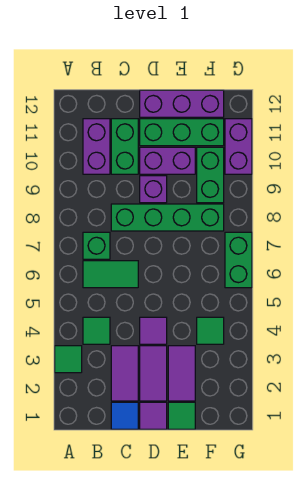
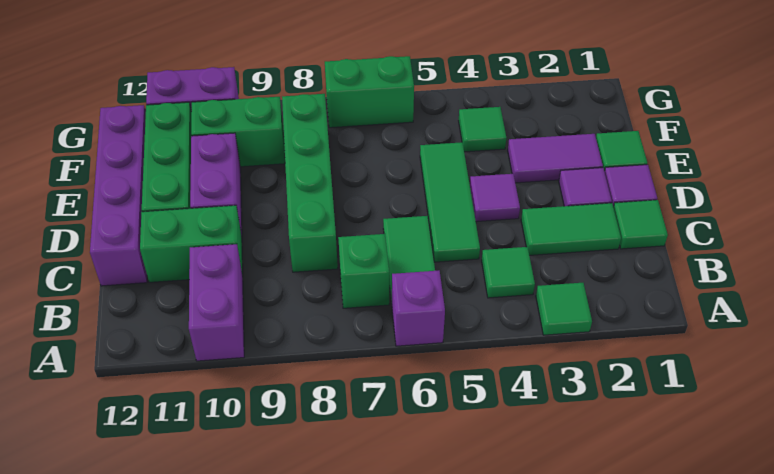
purple 1x2 brick [83,119,110,174] -> purple 1x2 brick turned to [189,244,244,361]
blue 1x1 tile [111,402,138,429] -> green 1x1 tile [613,200,668,249]
purple 1x2 tile [111,346,138,401] -> green 1x2 tile [521,203,621,255]
none -> green 1x3 tile [420,142,480,262]
purple 1x2 tile [140,346,167,401] -> purple 1x1 tile [559,168,612,206]
purple 1x1 brick [140,176,167,203] -> purple 1x1 brick moved to [392,270,445,346]
purple 1x3 brick [140,90,224,117] -> purple 1x4 brick [90,105,147,286]

